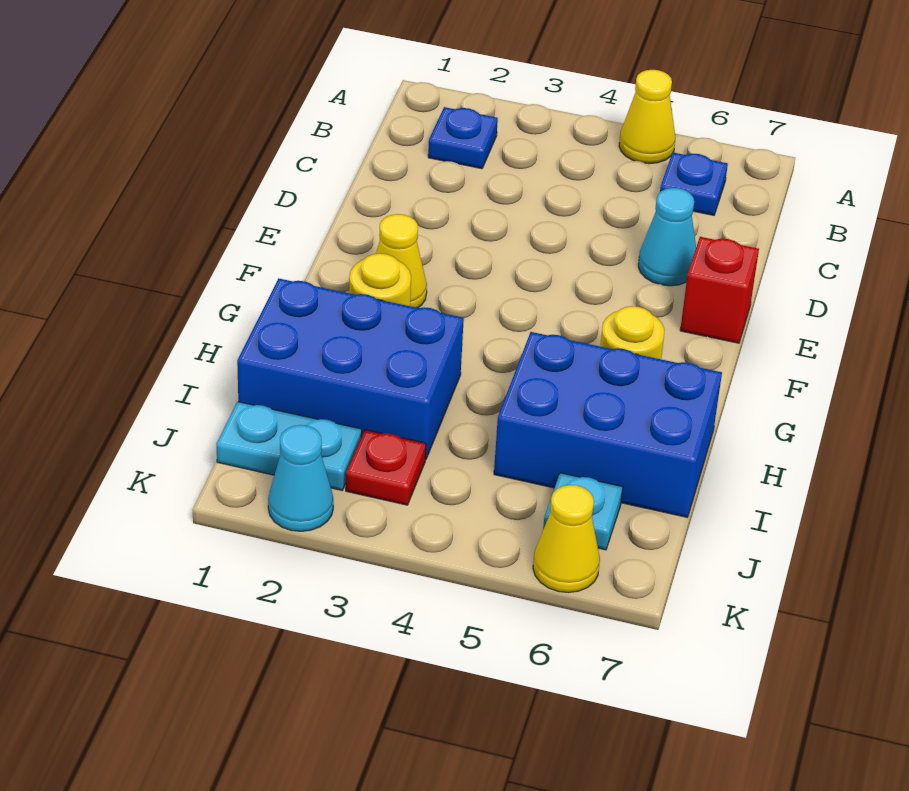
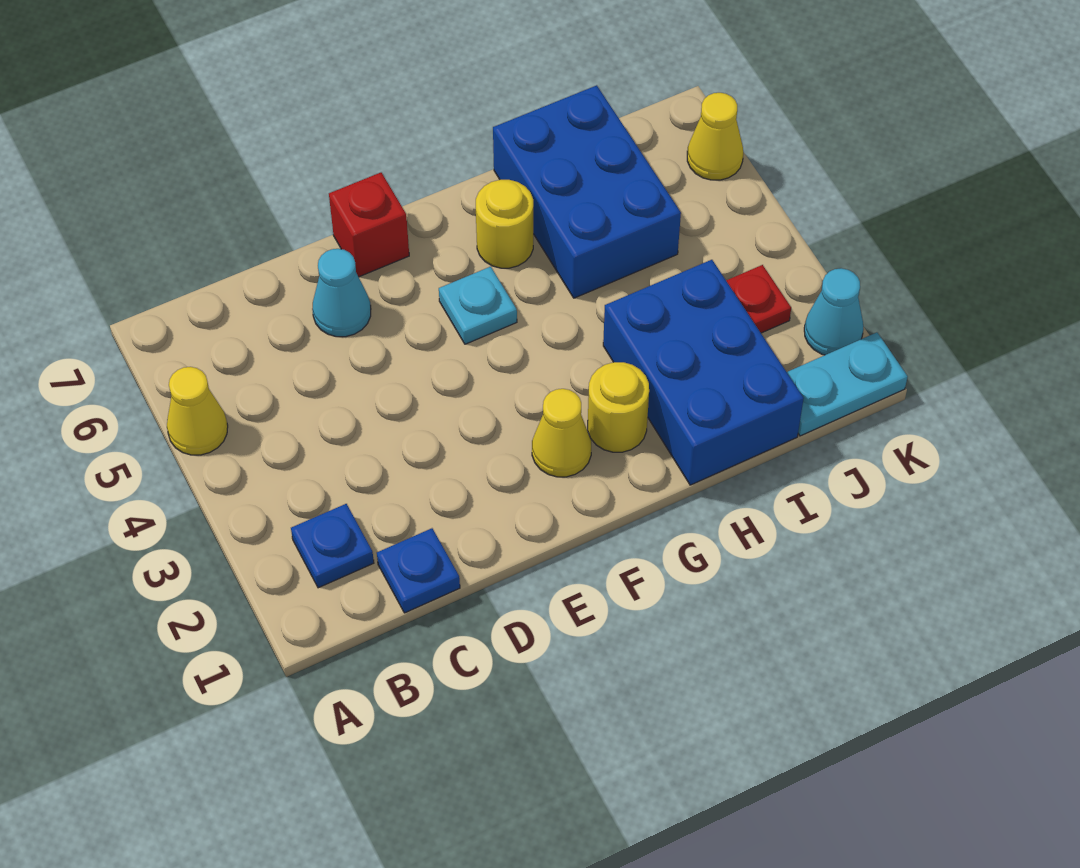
blue 1x1 plate [660,152,728,215] -> blue 1x1 plate moved to [377,528,460,613]
cyan 1x2 plate [216,402,362,490] -> cyan 1x2 plate turned to [787,332,908,436]
cyan 1x1 plate [543,473,623,550] -> cyan 1x1 plate moved to [439,267,517,344]

